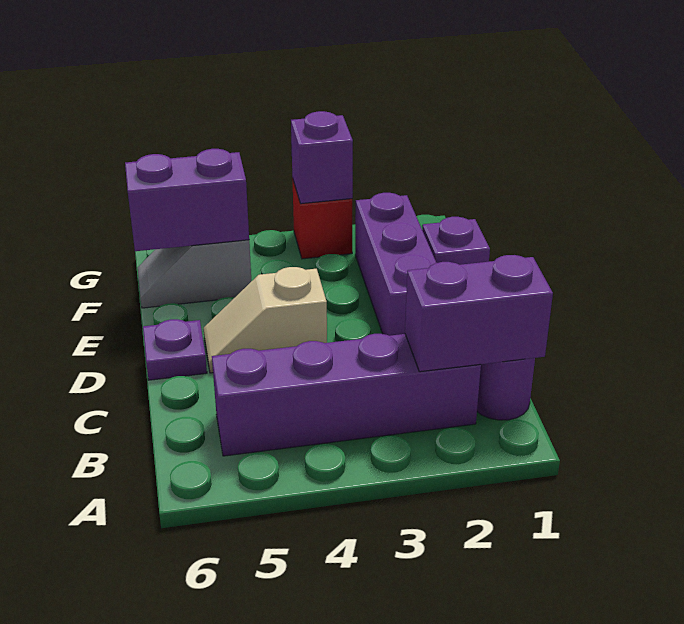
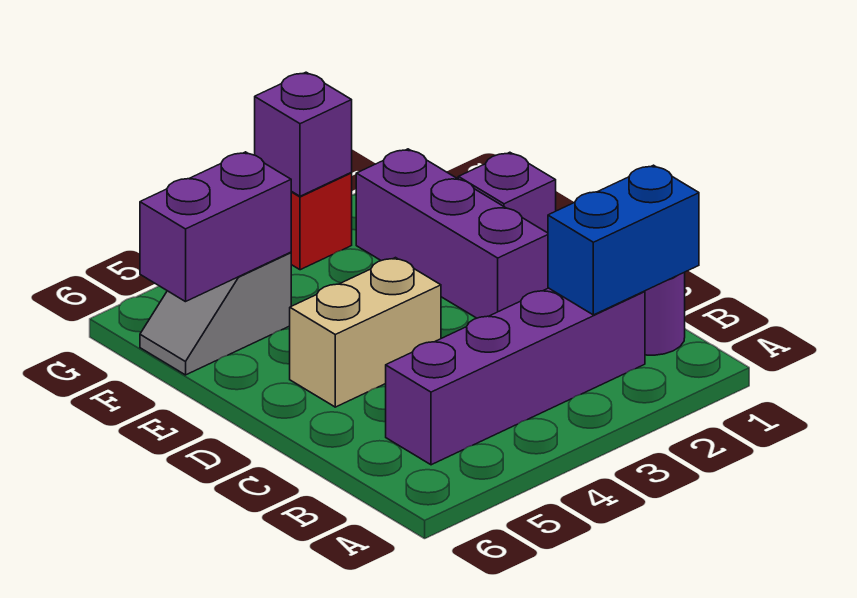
purple 1x2 brick [405,255,553,372] -> blue 1x2 brick [548,165,699,315]
tan 1x2 slope [204,267,327,373] -> tan 1x2 brick [290,258,441,407]
purple 1x1 plate [143,319,207,380] -> none

